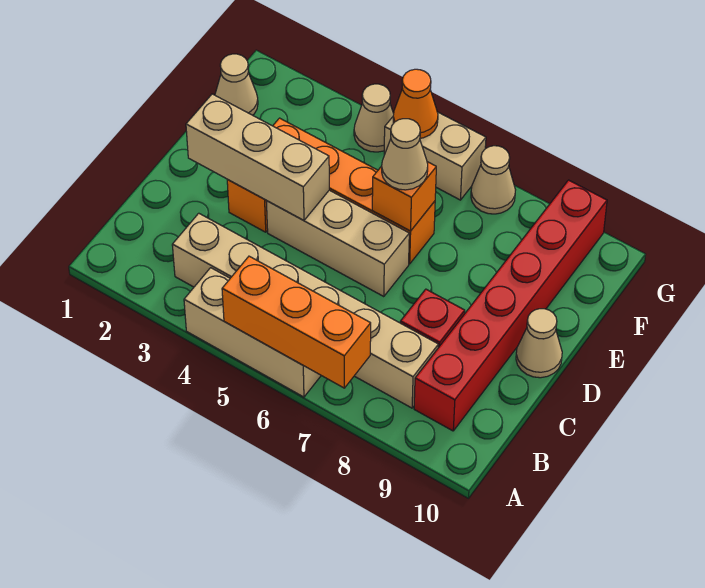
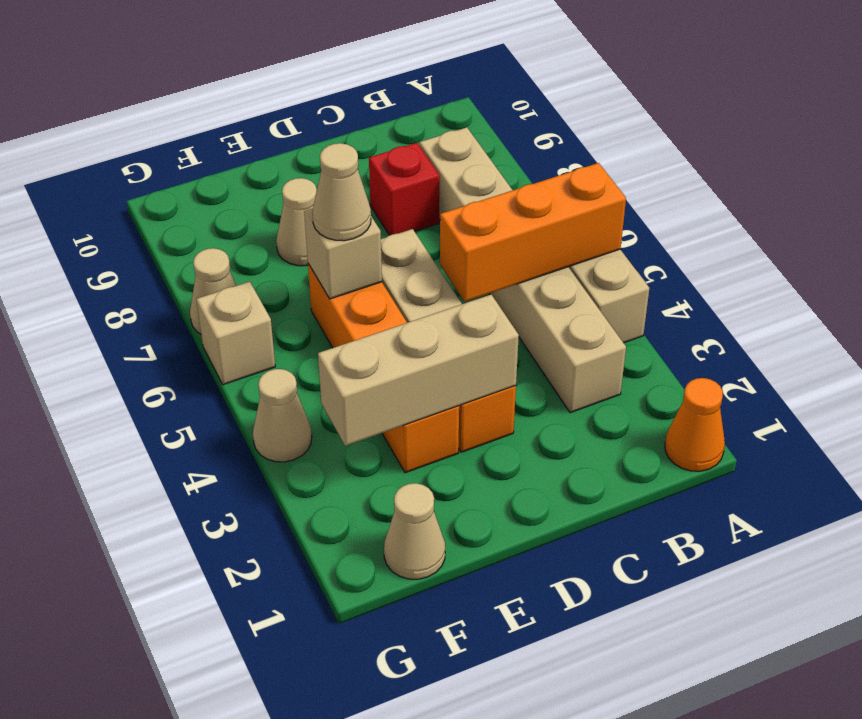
orange 1x3 brick [222,256,371,388] -> orange 1x3 brick turned to [440,163,626,302]
red 1x6 brick [414,180,607,431] -> none
tan 1x3 brick [186,94,329,220] -> tan 1x3 brick turned to [318,295,519,446]
tan 1x1 cone [516,309,562,378] -> tan 1x1 cone moved to [276,178,317,266]
orange 1x1 brick [372,162,436,231] -> tan 1x1 brick [304,208,382,299]
tan 1x2 brick [384,112,486,200] -> tan 1x1 brick [197,282,275,385]
orange 1x1 cone [393,69,438,138] -> orange 1x1 cone moved to [665,378,725,471]

